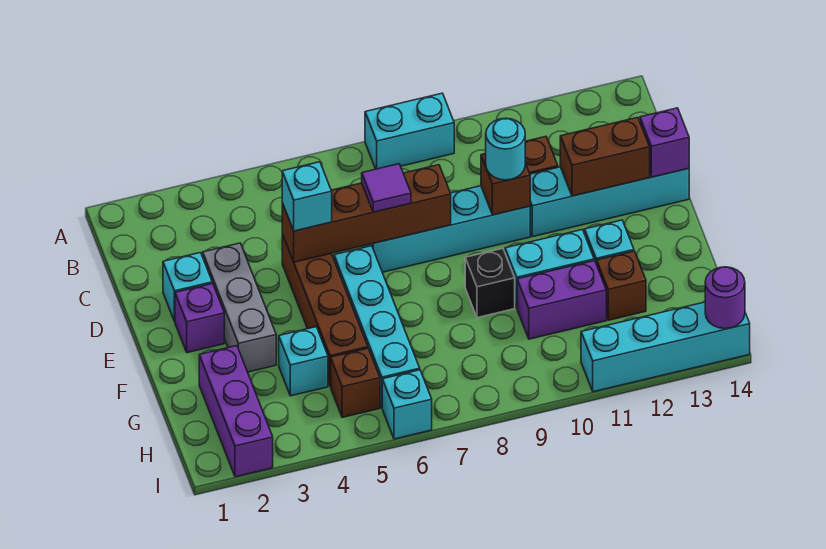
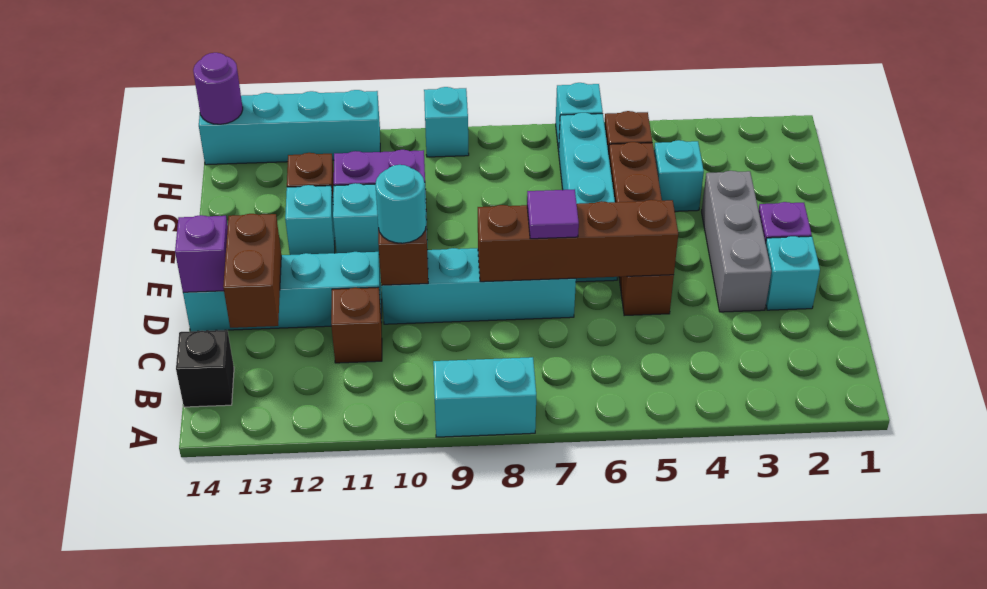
cyan 1x1 brick [282,162,332,231] -> cyan 1x1 brick moved to [424,87,469,157]
brown 1x2 brick [560,117,650,196] -> brown 1x2 brick turned to [223,214,281,328]
black 1x1 brick [465,248,515,318] -> black 1x1 brick moved to [176,330,234,407]
purple 1x3 brick [199,346,273,477] -> none

